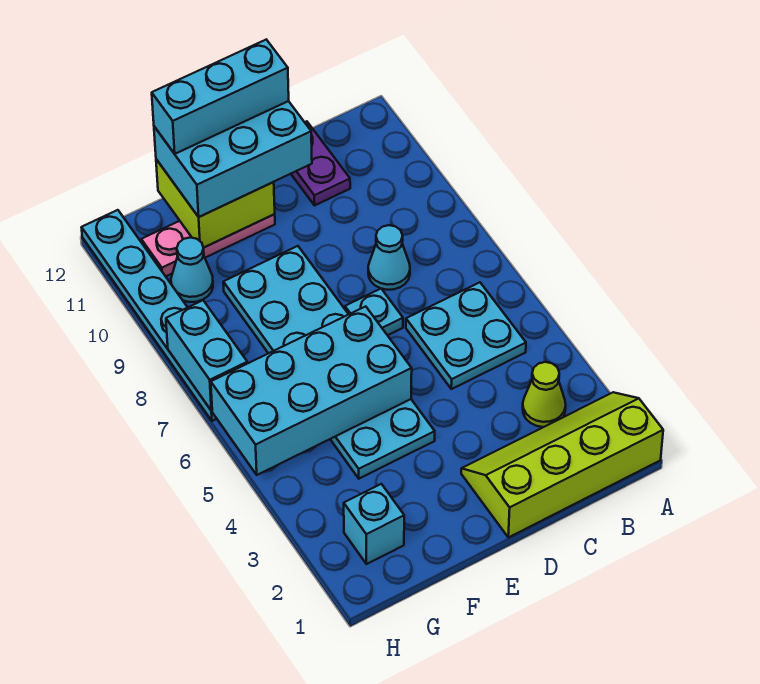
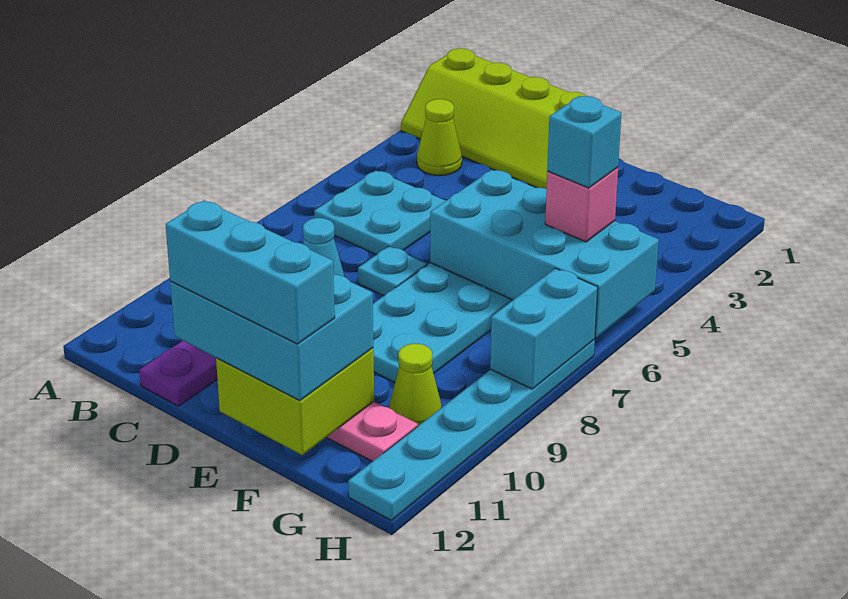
cyan 1x1 brick [344,484,404,564] -> cyan 1x1 brick moved to [547,96,622,188]
none -> pink 1x1 brick [545,167,618,242]
cyan 1x1 cone [171,238,213,302] -> lime 1x1 cone [389,344,442,426]

